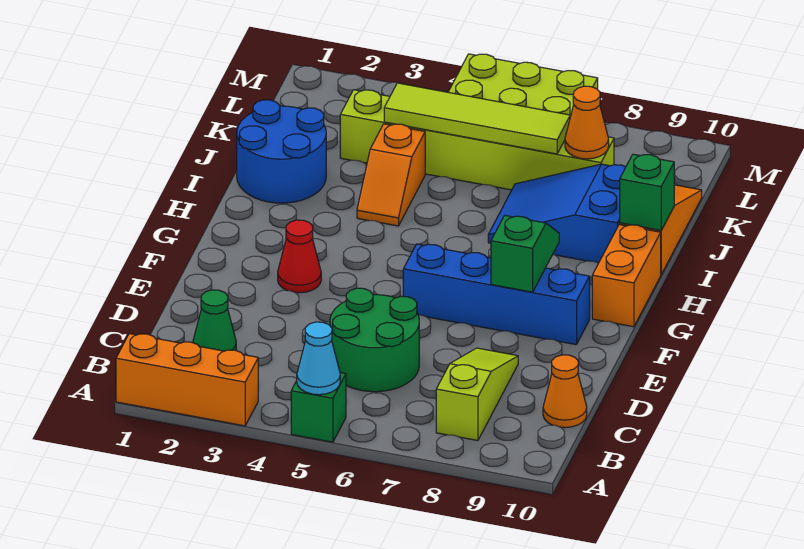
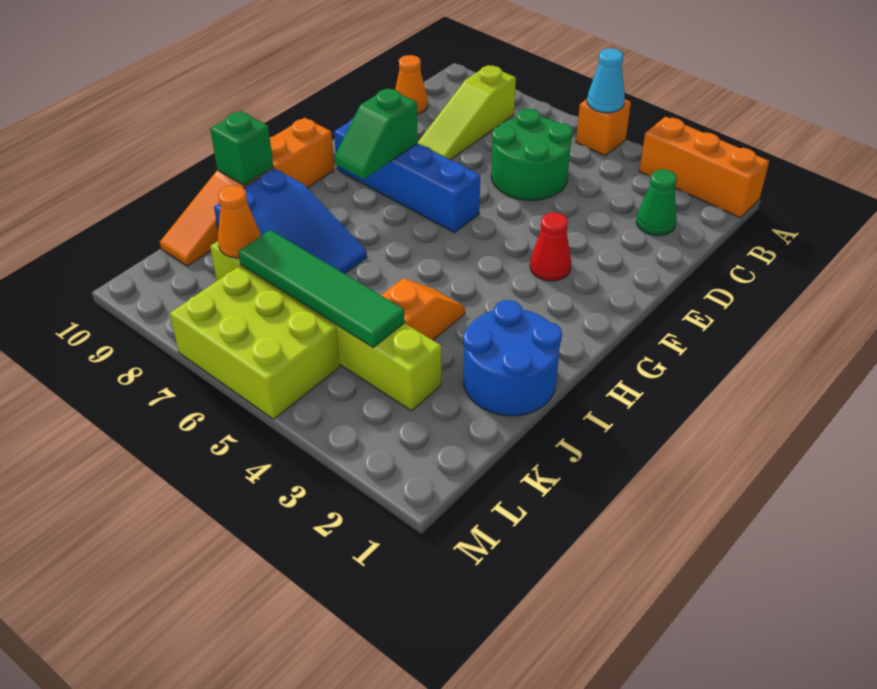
green 1x1 brick [291,373,346,442] -> orange 1x1 brick [576,99,631,156]
lime 1x4 tile [384,83,570,154] -> green 1x4 tile [238,230,405,347]

